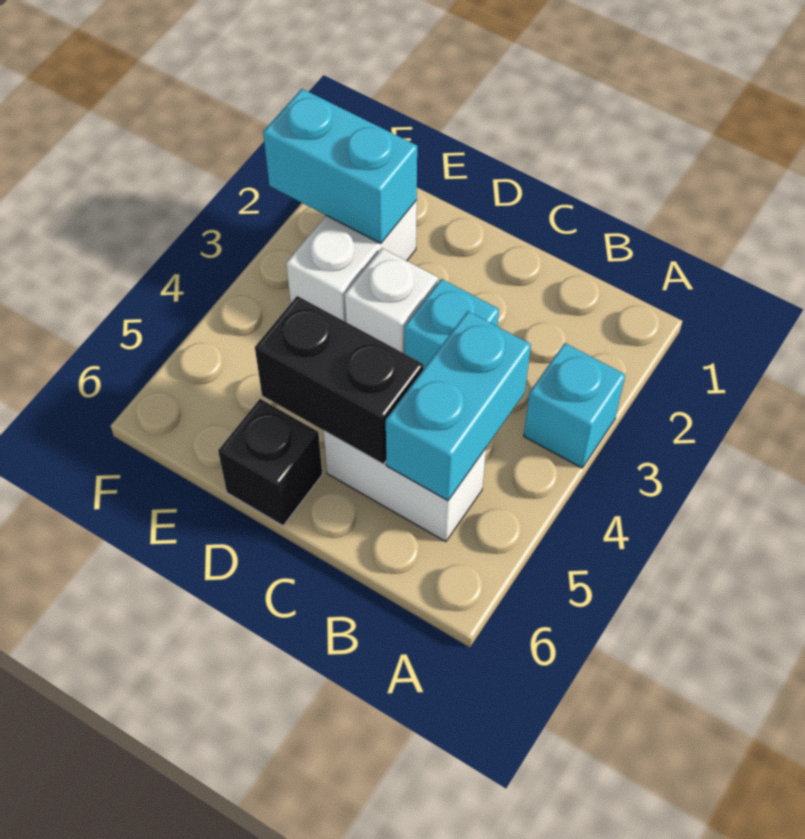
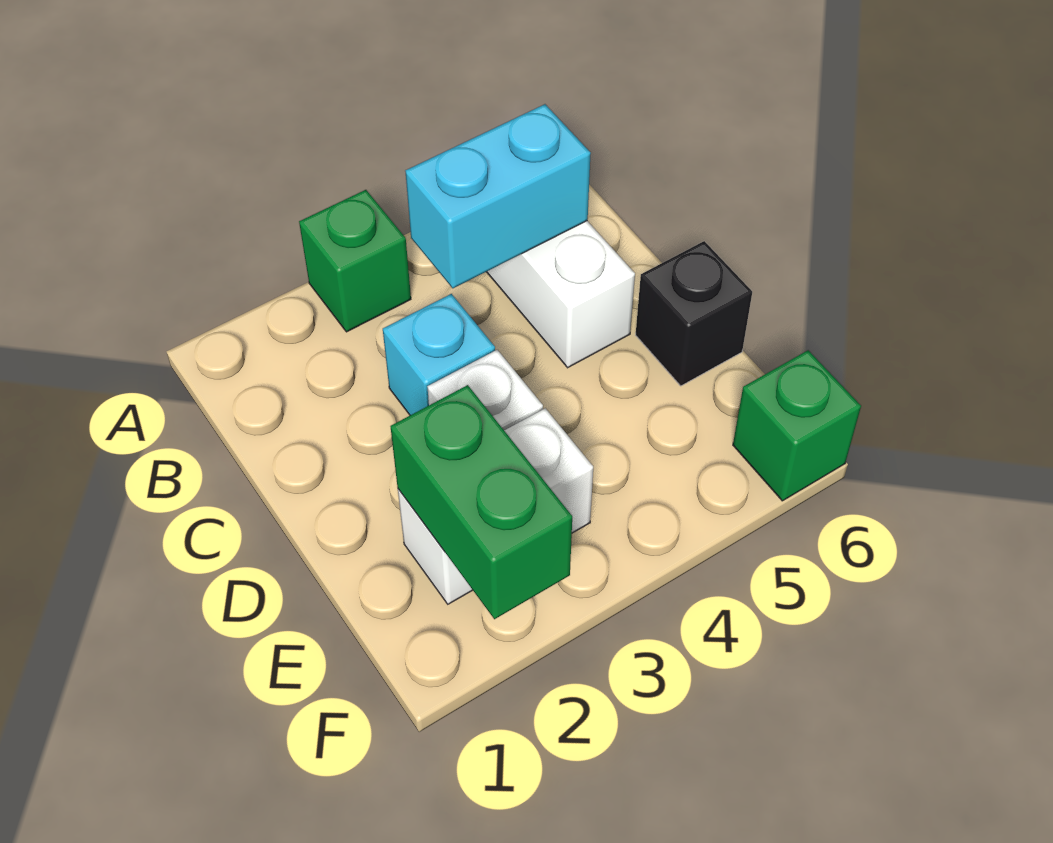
cyan 1x1 brick [524,343,625,468] -> green 1x1 brick [299,190,411,332]
black 1x2 brick [255,296,423,464] -> none
cyan 1x2 brick [263,89,417,244] -> green 1x2 brick [390,385,572,619]
none -> green 1x1 brick [733,350,861,501]

